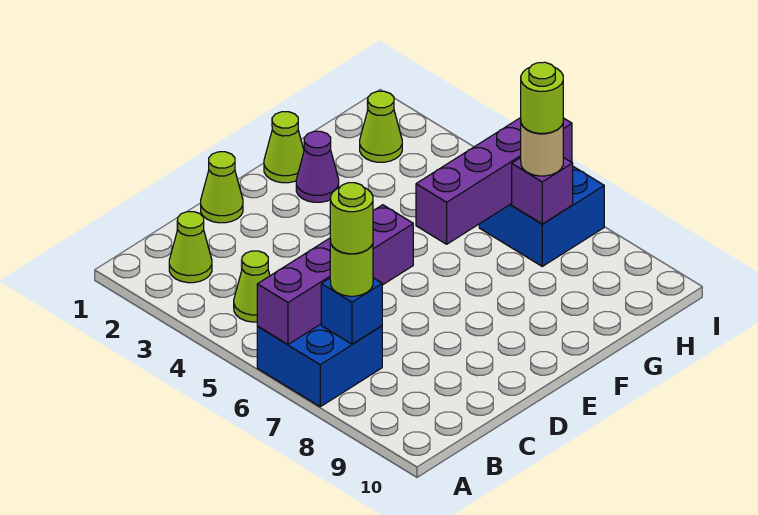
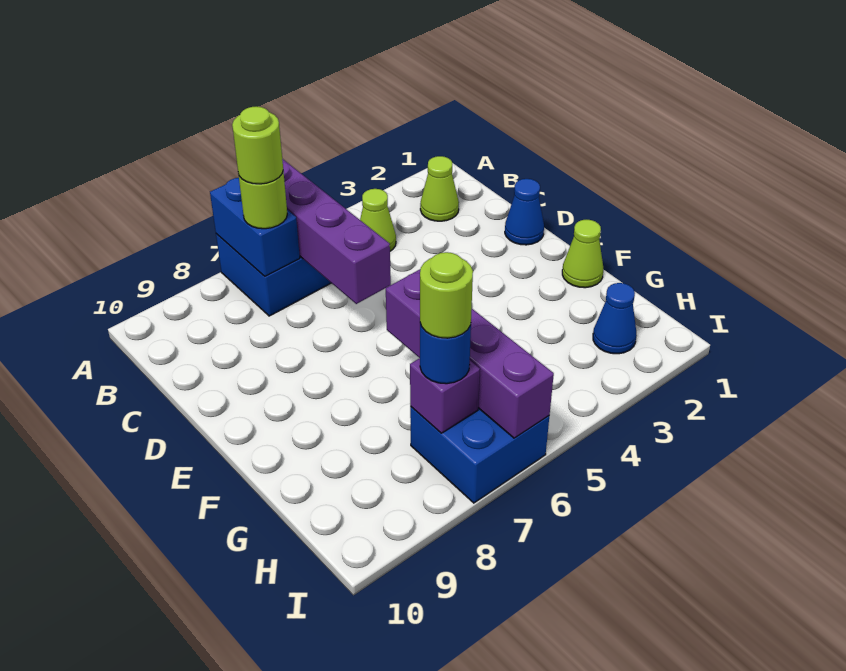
blue 1x1 brick [321,278,382,344] -> blue 1x2 brick [210,178,300,276]
lime 1x1 cone [201,152,243,223] -> blue 1x1 cone [505,179,544,245]
purple 1x1 cone [296,131,339,202] -> none
lime 1x1 cone [360,91,402,162] -> blue 1x1 cone [593,283,637,354]
tan 1x1 round brick [521,124,563,176] -> blue 1x1 round brick [420,323,471,384]

